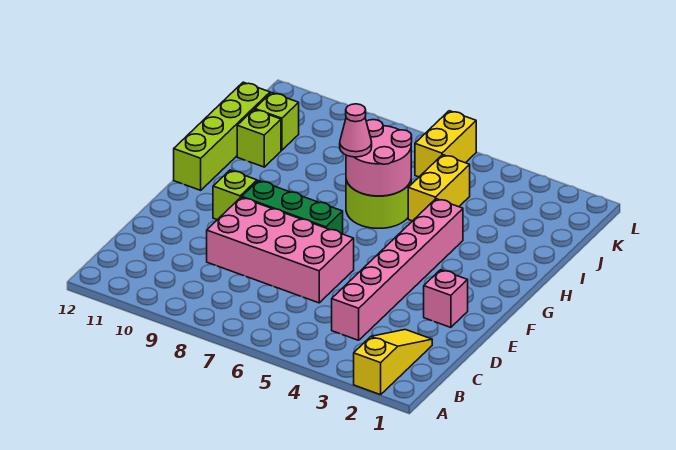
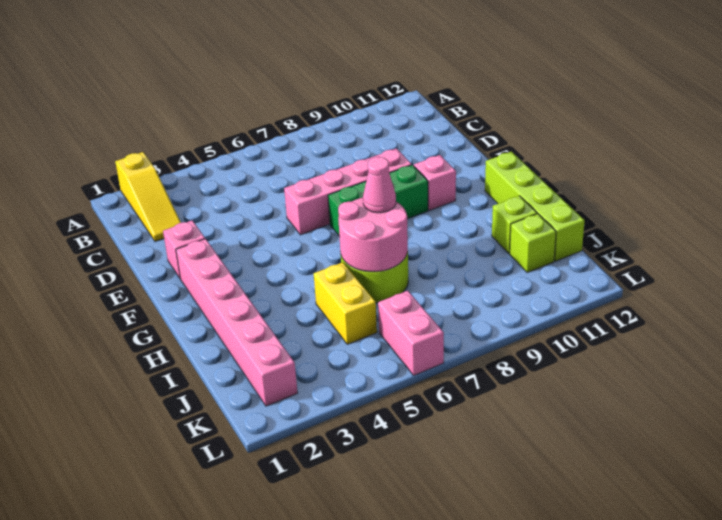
pink 1x6 brick [332,199,463,340] -> pink 1x6 brick moved to [176,239,298,406]
pink 2x4 brick [207,197,354,303] -> pink 1x4 brick [284,148,412,235]
lime 1x1 brick [213,170,257,220] -> pink 1x1 brick [414,155,456,210]
yellow 1x2 brick [415,111,476,177] -> pink 1x2 brick [378,291,444,375]

